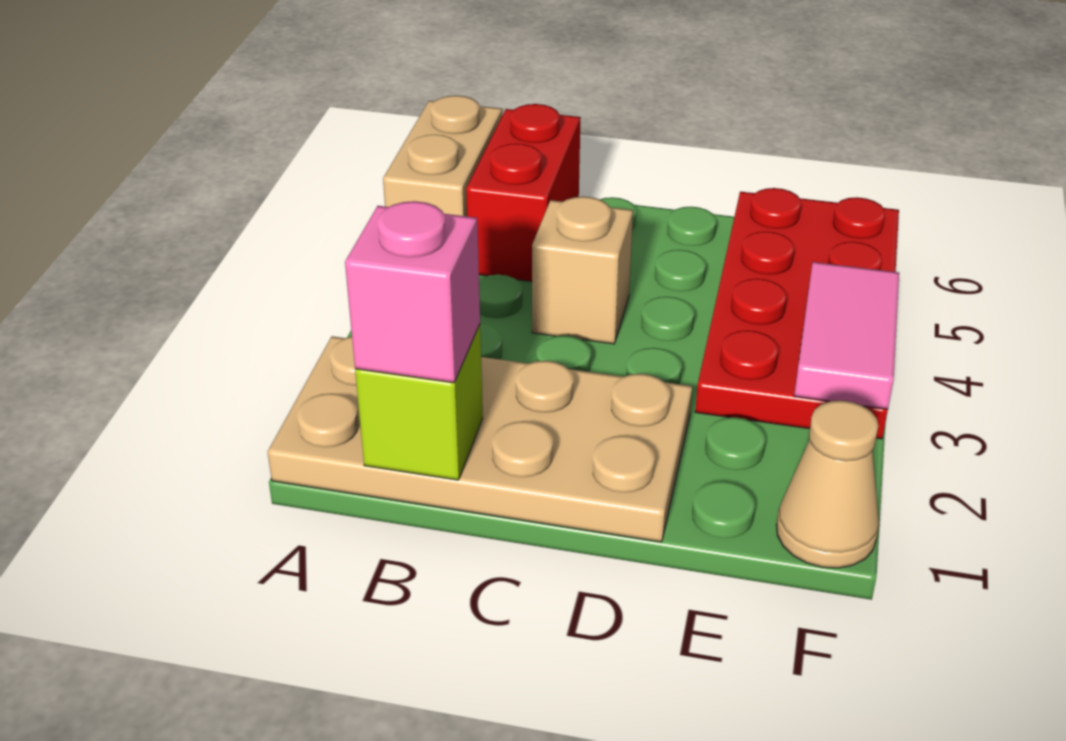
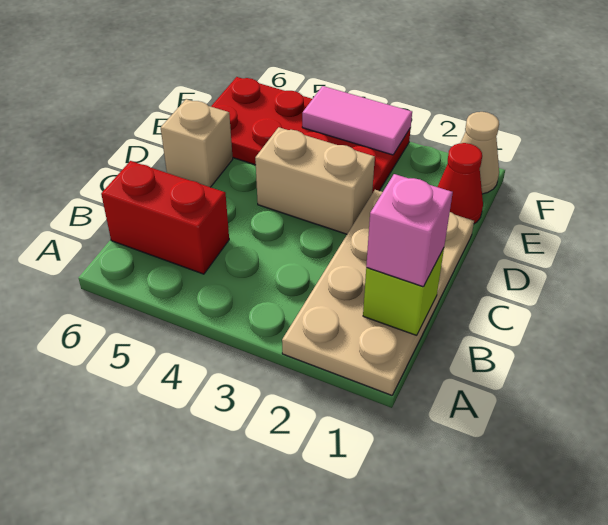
tan 1x2 brick [383,96,502,216] -> tan 1x2 brick moved to [255,127,375,234]
tan 1x1 brick [532,197,633,344] -> tan 1x1 brick moved to [161,99,233,187]
none -> red 1x1 cone [438,143,483,224]

